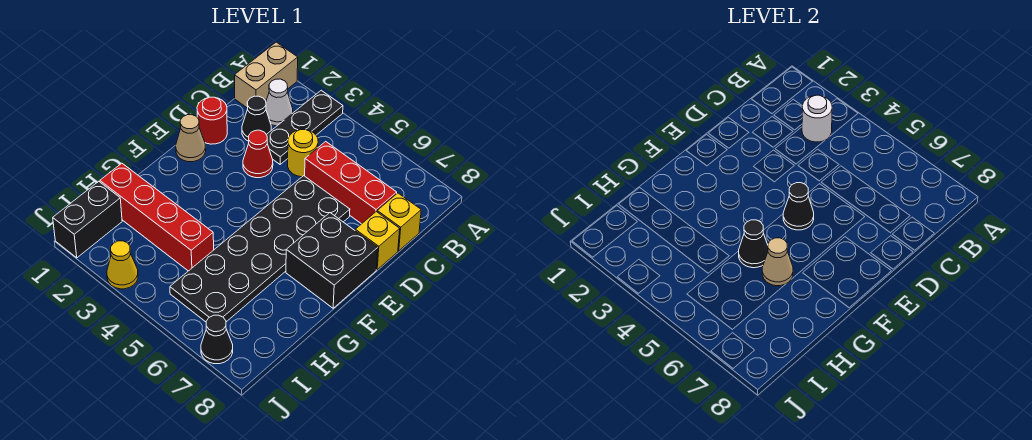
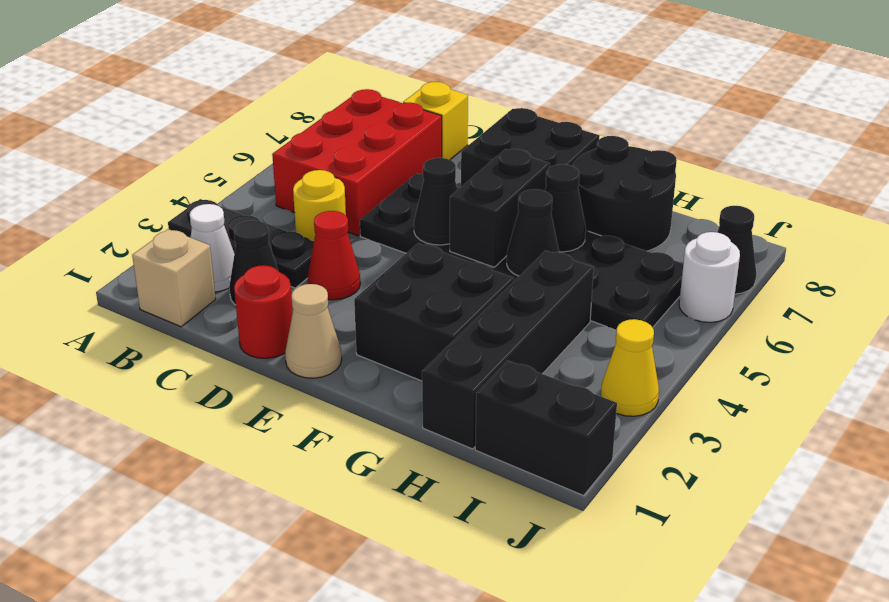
tan 1x2 brick [235,42,298,108] -> tan 1x1 brick [132,229,216,327]
white 1x1 round brick [802,95,832,142] -> white 1x1 round brick moved to [679,232,740,322]
red 1x3 brick [305,142,397,224] -> red 2x3 brick [272,89,442,236]
yellow 1x1 brick [355,212,400,270] -> none
none -> black 2x2 brick [354,243,514,381]
none -> black 1x2 brick [450,149,550,267]
tan 1x1 cone [762,238,793,286] -> black 1x1 cone [545,164,586,252]
none -> black 2x2 round brick [572,136,677,251]
red 1x4 brick [100,163,214,271] -> black 1x4 brick [422,251,594,449]

